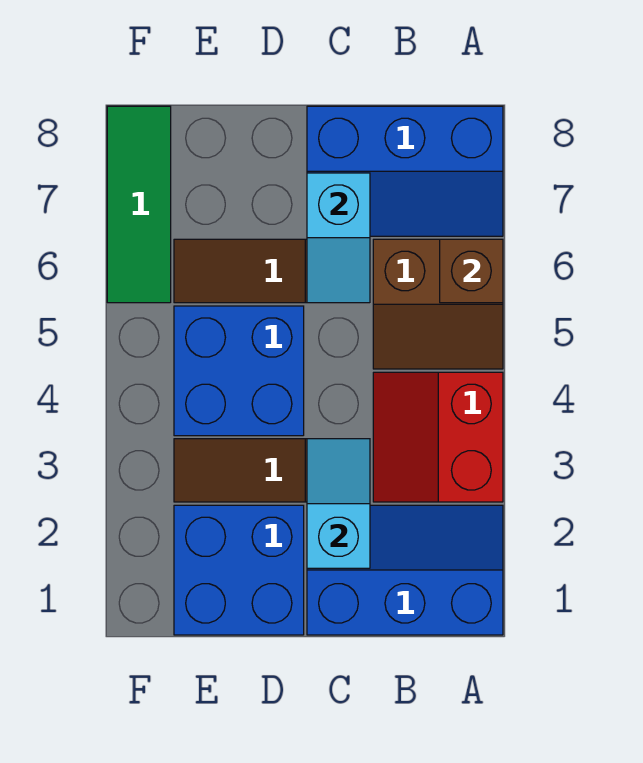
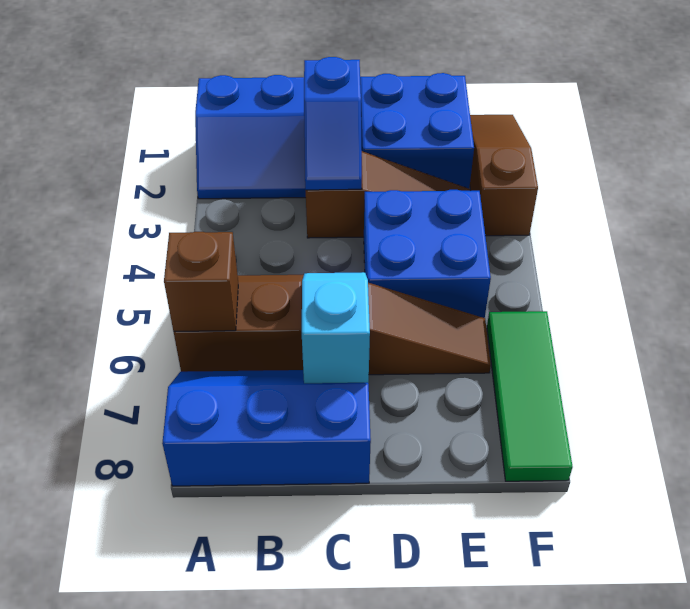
red 2x2 slope [373,372,503,502] -> none
cyan 1x2 slope [307,439,370,568] -> blue 1x2 slope [304,57,362,190]
none -> brown 1x3 slope [470,115,538,236]

